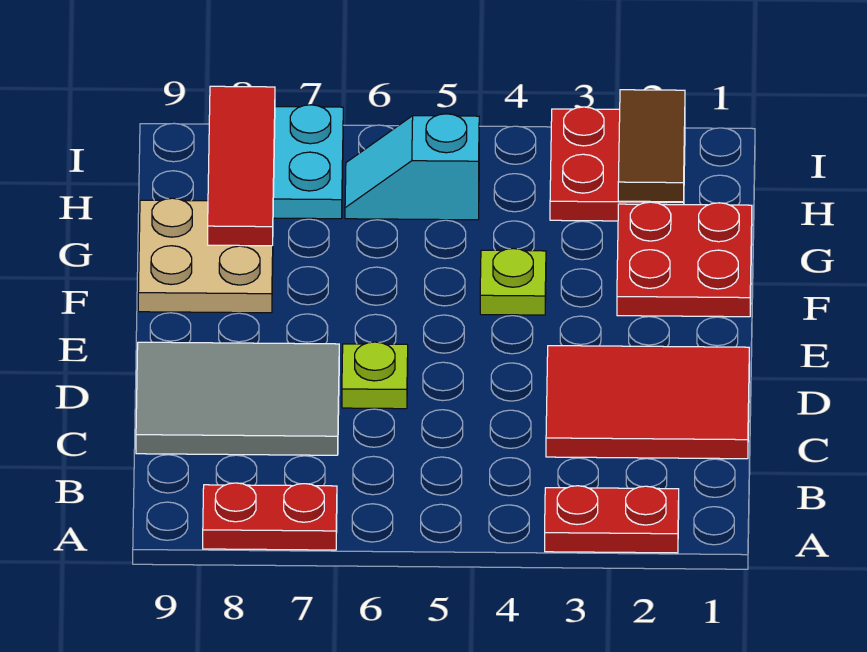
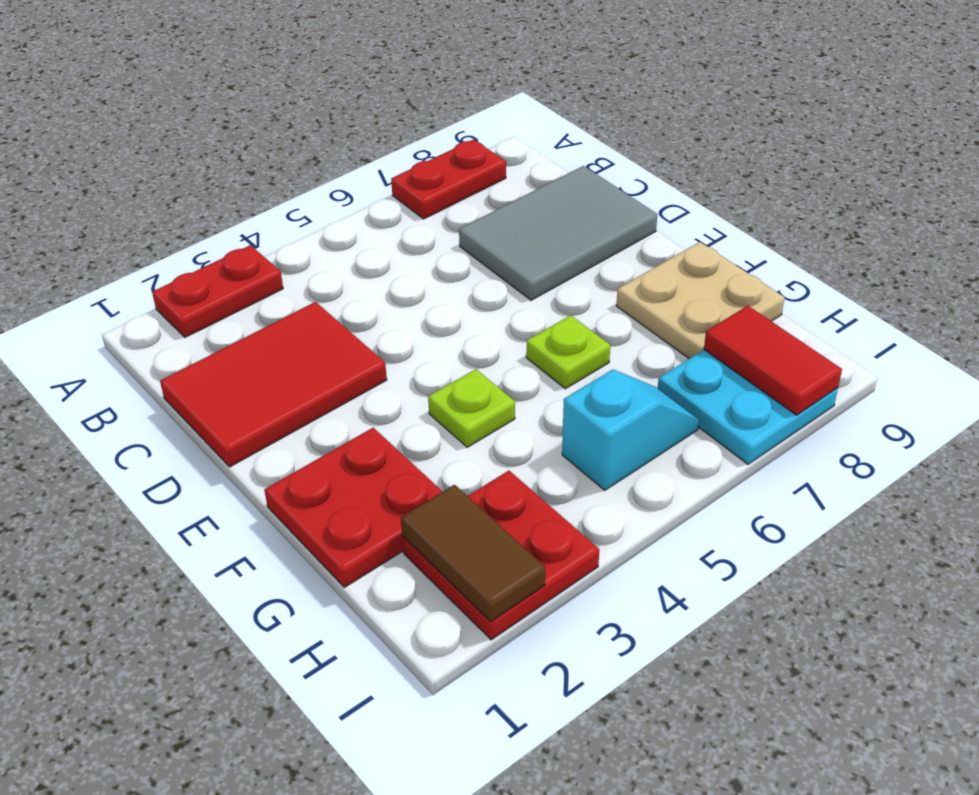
lime 1x1 plate [342,342,408,409] -> lime 1x1 plate moved to [526,315,610,389]
red 1x3 tile [208,86,275,246] -> red 1x2 tile [704,306,842,415]

